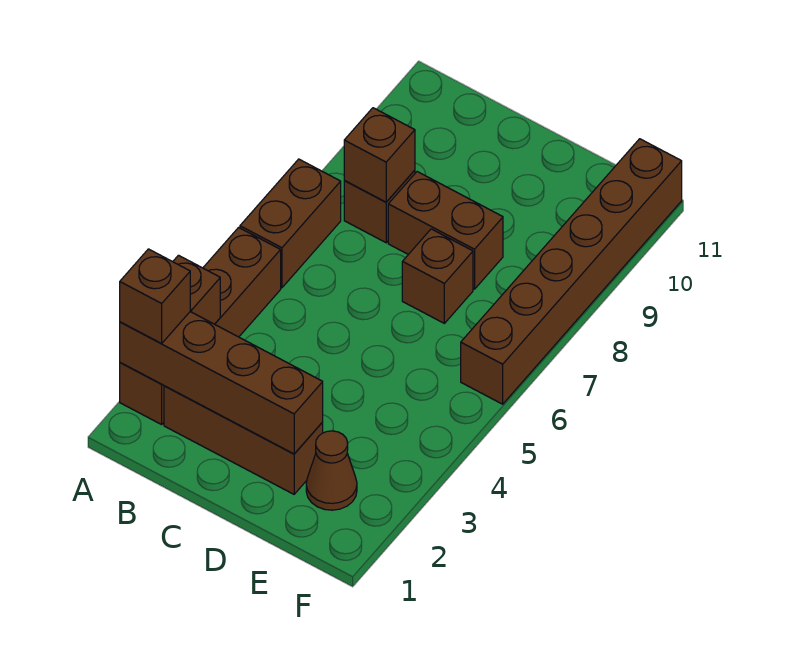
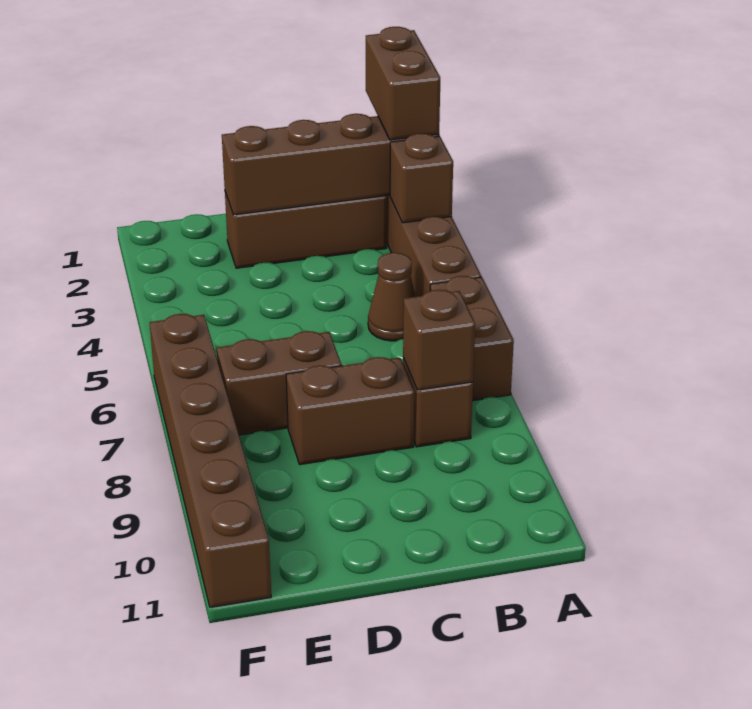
brown 1x1 brick [120,249,190,343] -> brown 1x2 brick [366,27,440,140]
brown 1x1 brick [402,229,473,323] -> brown 1x2 brick [217,331,342,435]
brown 1x1 cone [306,431,357,510] -> brown 1x1 cone moved to [368,253,416,341]

